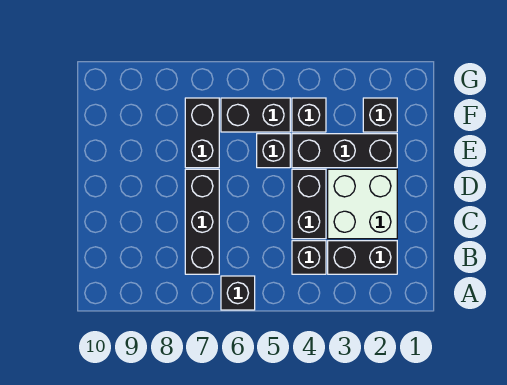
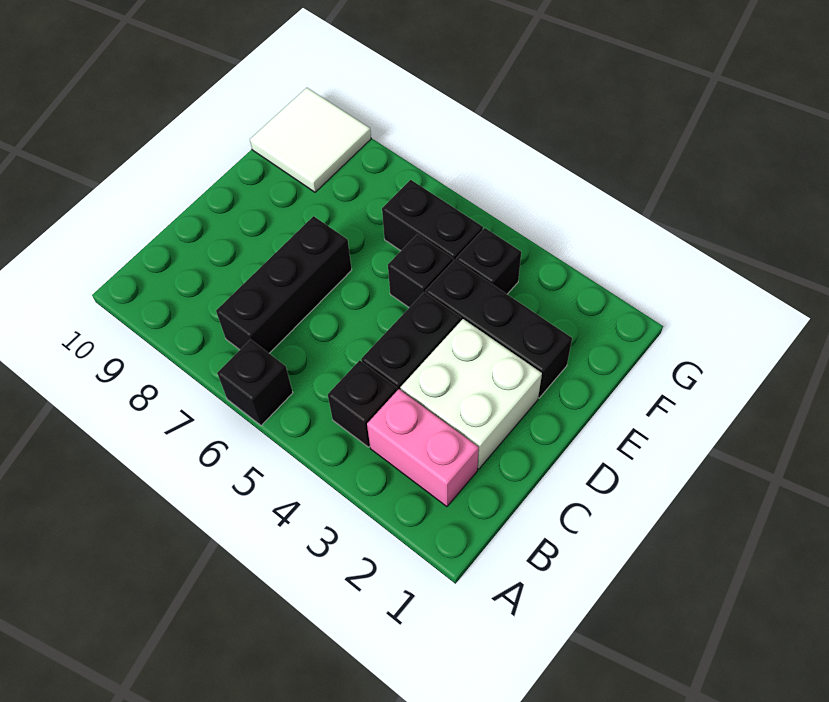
black 1x2 brick [328,241,397,274] -> pink 1x2 brick [367,389,479,507]
black 1x2 brick [185,98,219,168] -> none
black 1x1 brick [363,98,397,132] -> none
none -> white 2x2 tile [250,88,371,192]

